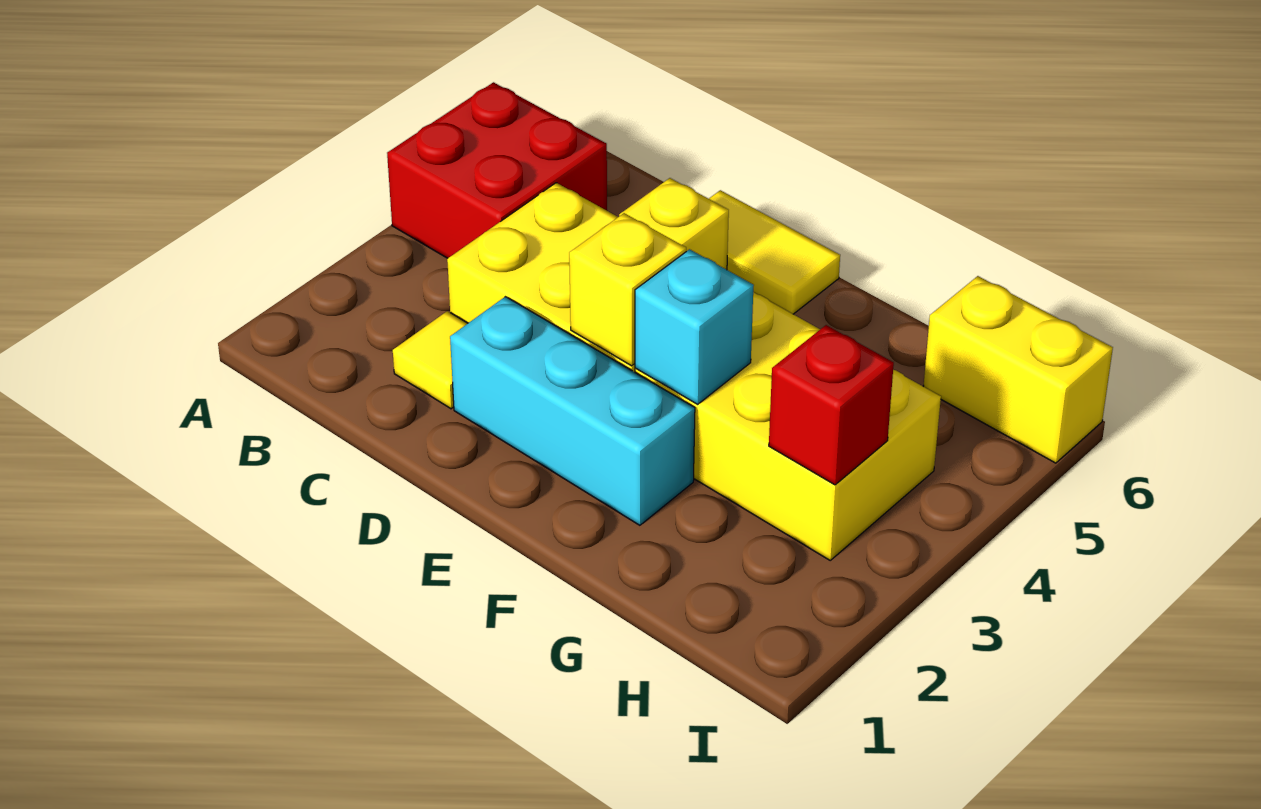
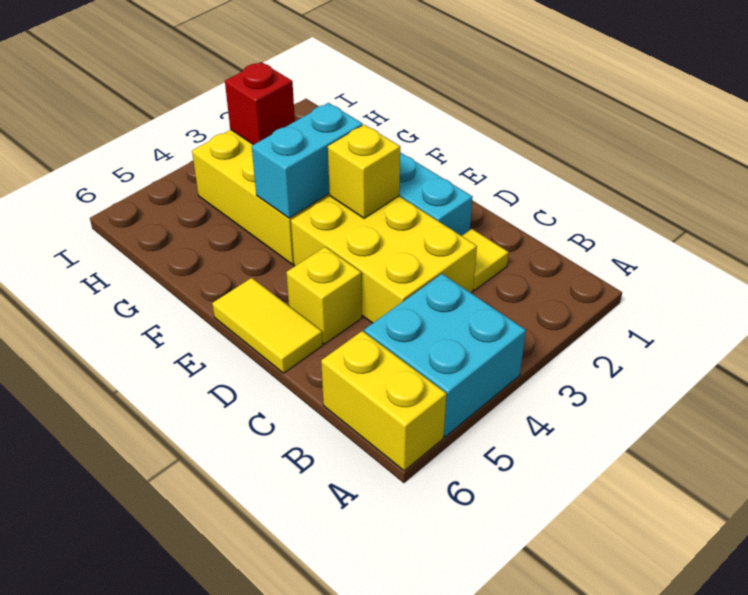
red 2x2 brick [387,82,607,258] -> cyan 2x2 brick [364,274,526,437]
cyan 1x1 brick [635,249,754,404] -> cyan 1x2 brick [252,103,363,218]
yellow 1x2 brick [923,276,1113,463] -> yellow 1x2 brick moved to [321,331,447,471]

